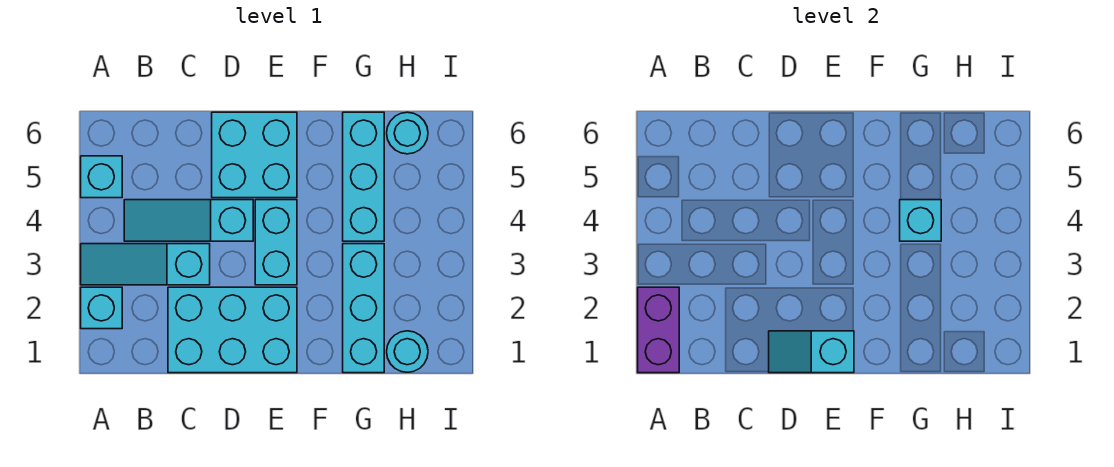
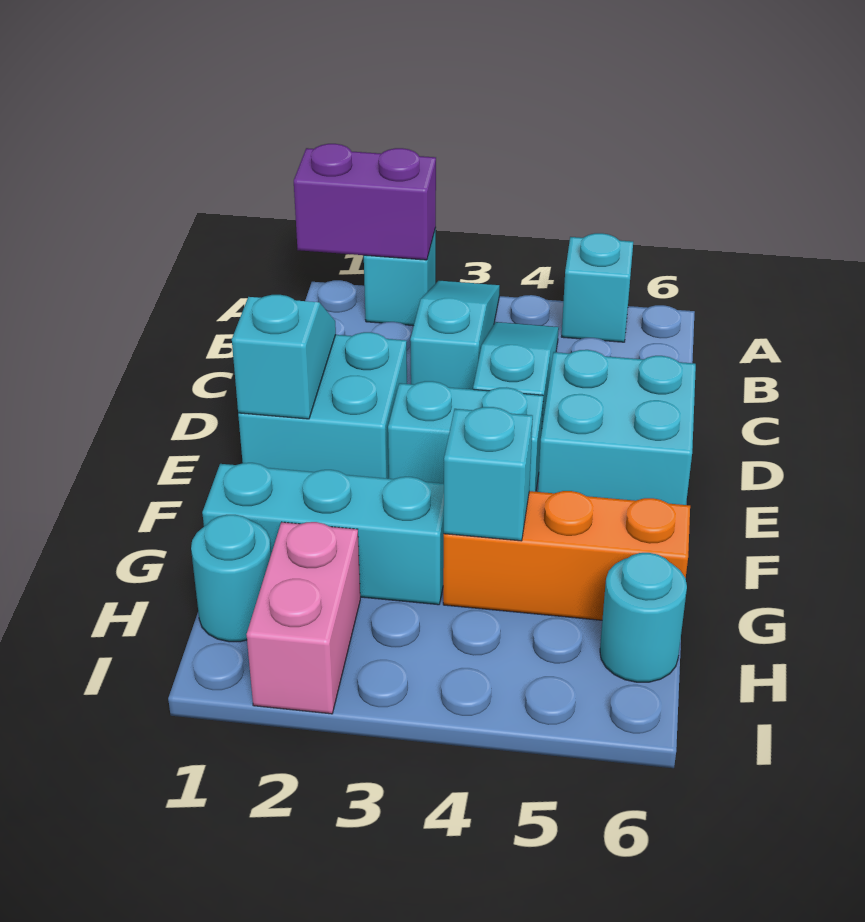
cyan 2x3 brick [168,287,297,373] -> cyan 2x2 brick [238,332,407,479]
cyan 1x3 brick [343,112,384,241] -> orange 1x3 brick [443,491,690,620]
none -> pink 1x2 brick [247,522,360,714]

